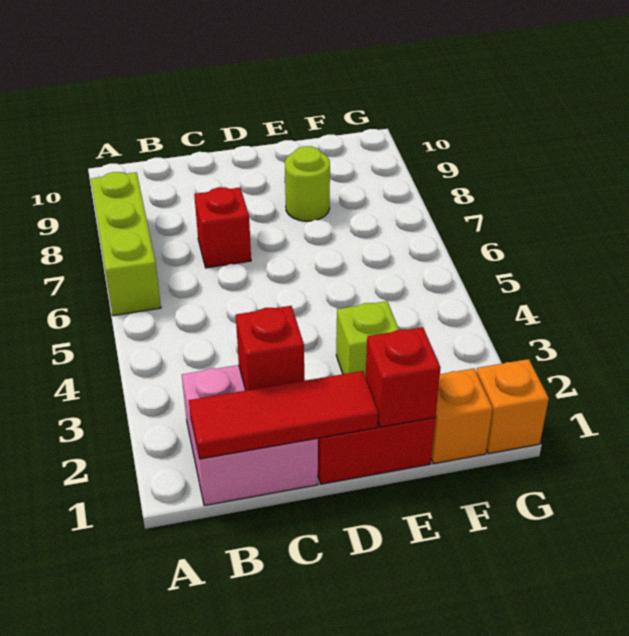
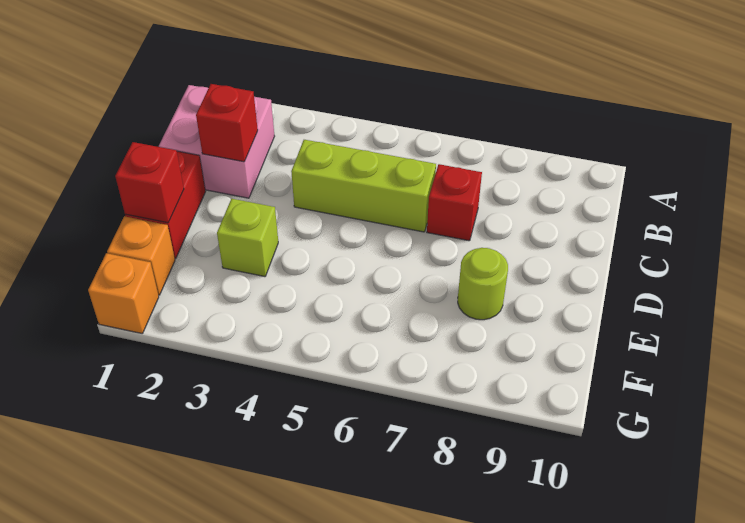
lime 1x3 brick [91,172,161,316] -> lime 1x3 brick moved to [291,140,436,232]
red 1x3 tile [189,371,378,459] -> none

